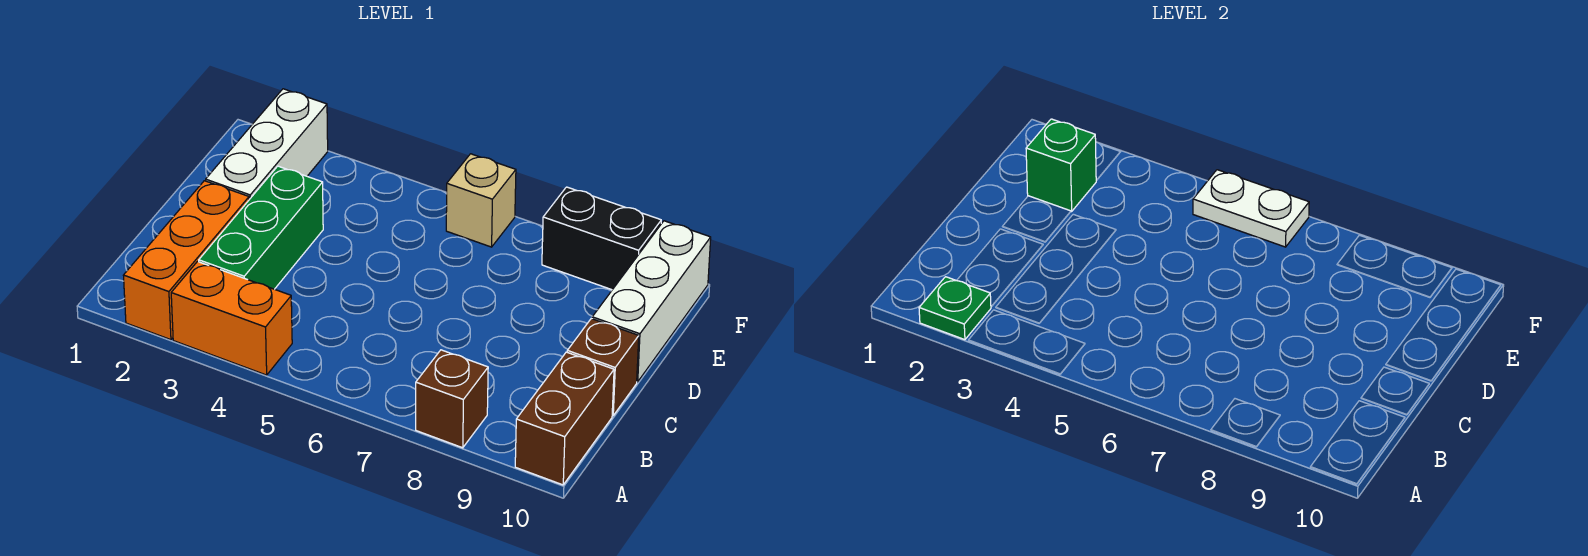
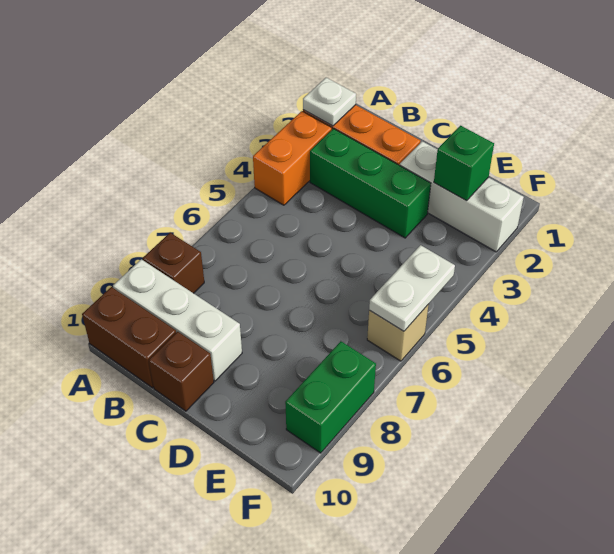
green 1x1 plate [919,277,991,340] -> white 1x1 plate [303,78,356,126]
white 1x3 brick [592,221,711,382] -> white 1x3 brick moved to [113,259,242,381]
black 1x2 brick [542,187,661,290] -> green 1x2 brick [285,341,376,453]

